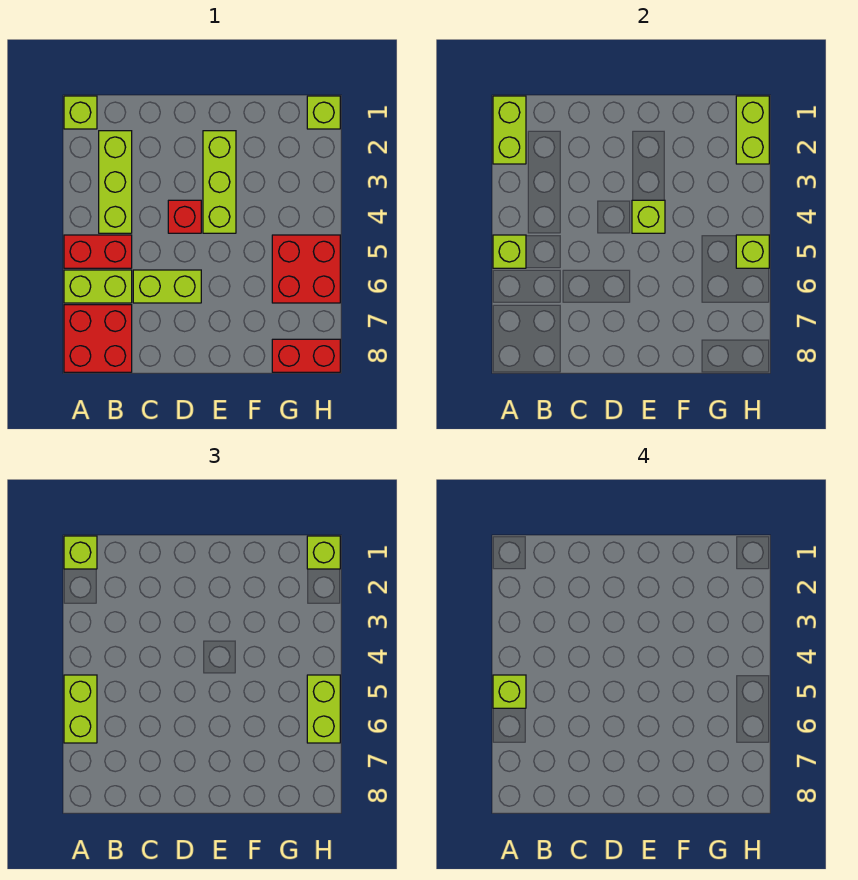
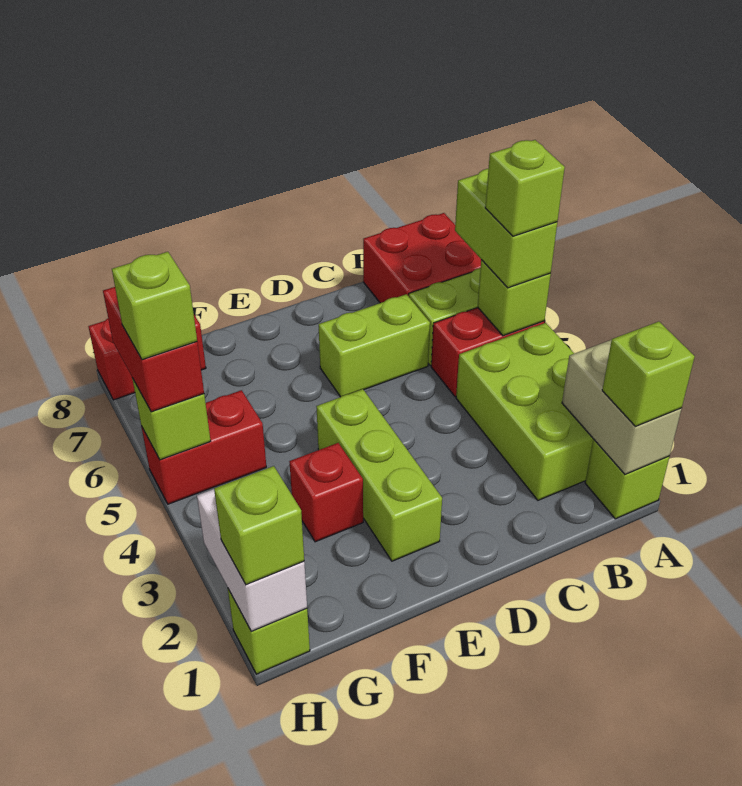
lime 1x2 brick [493,96,526,164] -> tan 1x2 brick [562,340,682,474]
lime 1x3 brick [99,131,132,233] -> lime 2x3 brick [456,323,593,500]
red 1x1 brick [168,200,201,233] -> red 1x1 brick moved to [289,443,363,542]
lime 1x1 brick [632,200,665,233] -> lime 1x1 brick moved to [112,252,197,360]
red 2x2 brick [272,235,340,303] -> red 1x2 brick [141,390,266,504]
lime 1x2 brick [736,96,769,164] -> white 1x2 brick [197,489,307,631]
lime 1x2 brick [307,675,340,743] -> red 1x2 brick [103,287,204,412]

